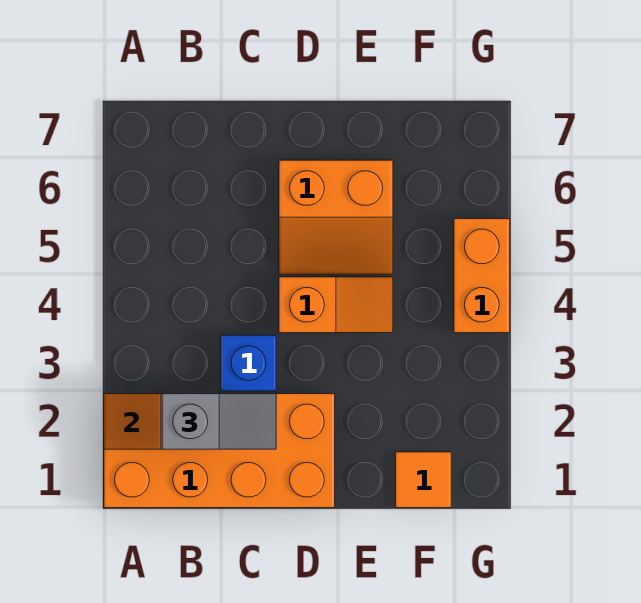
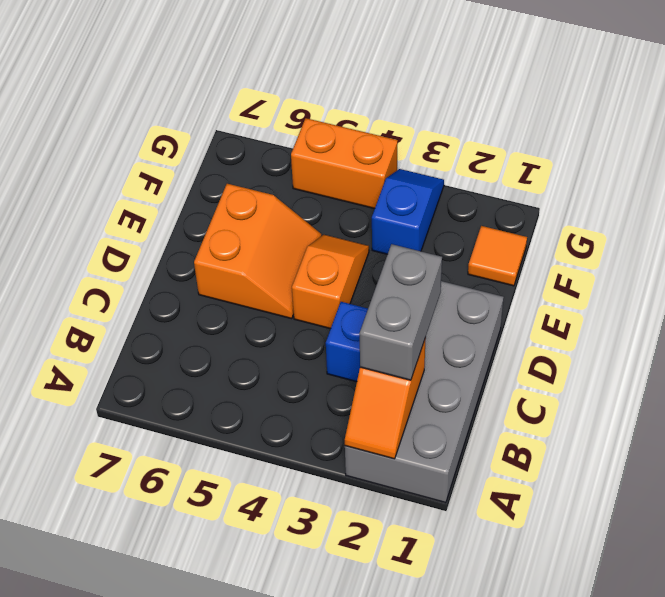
orange 2x4 brick [104,394,335,508] -> grey 2x4 brick [345,281,504,503]
grey 1x2 slope [162,394,276,449] -> grey 1x2 brick [359,244,442,380]
none -> blue 1x2 slope [372,169,444,254]

